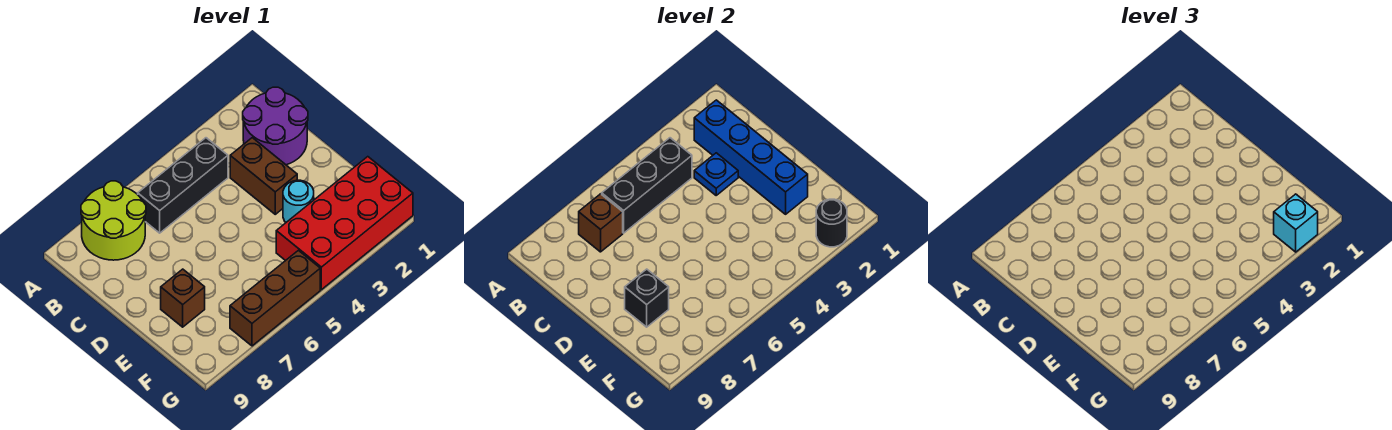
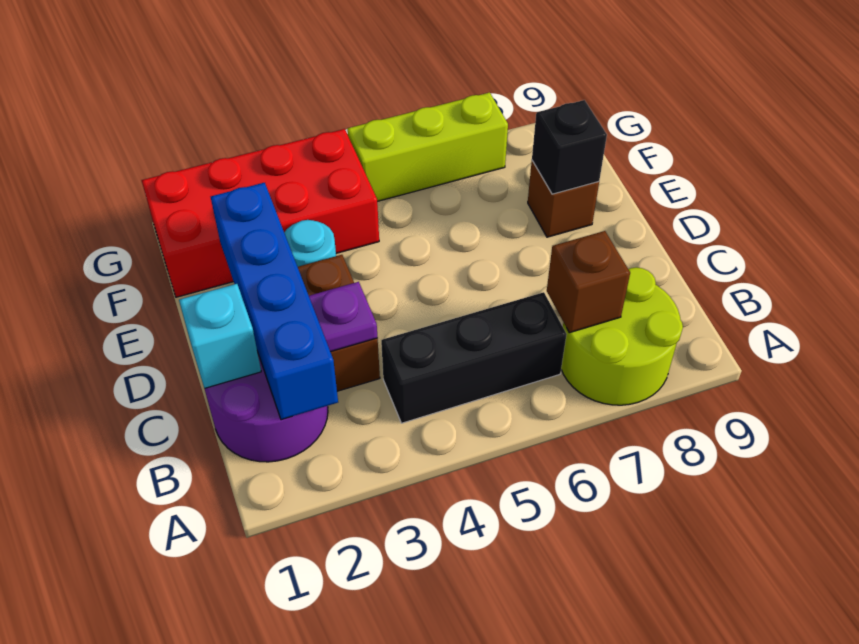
black 1x3 brick [602,138,692,233] -> none
blue 1x1 plate [694,153,738,195] -> purple 1x1 plate [309,282,378,352]
black 1x1 round brick [816,199,847,247] -> none
cyan 1x1 brick [1274,194,1318,252] -> cyan 1x1 brick moved to [179,284,261,388]
brown 1x3 brick [230,250,320,346] -> lime 1x3 brick [347,92,508,201]

